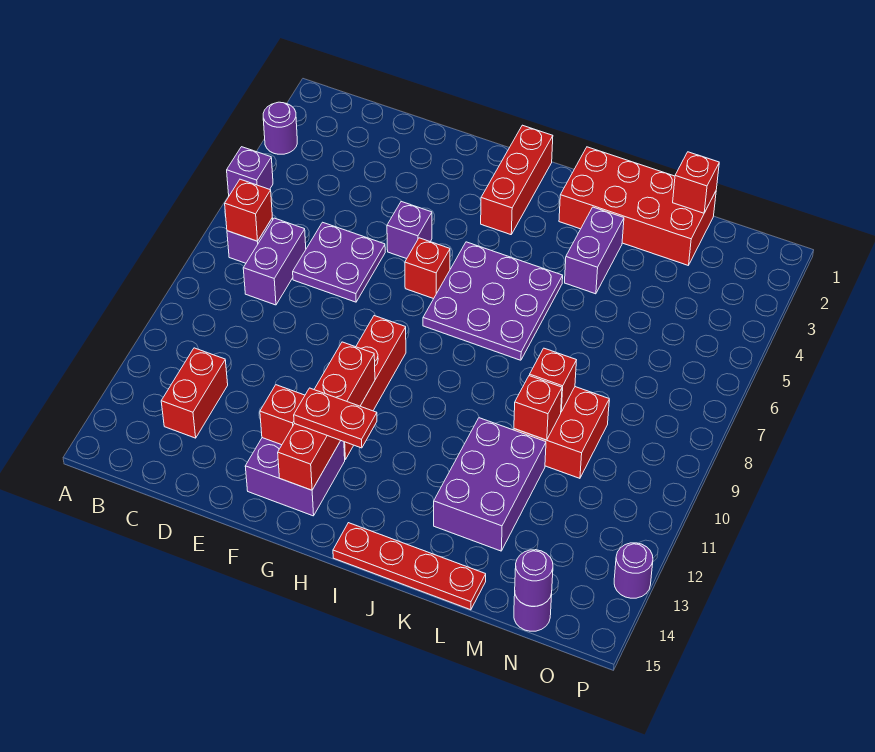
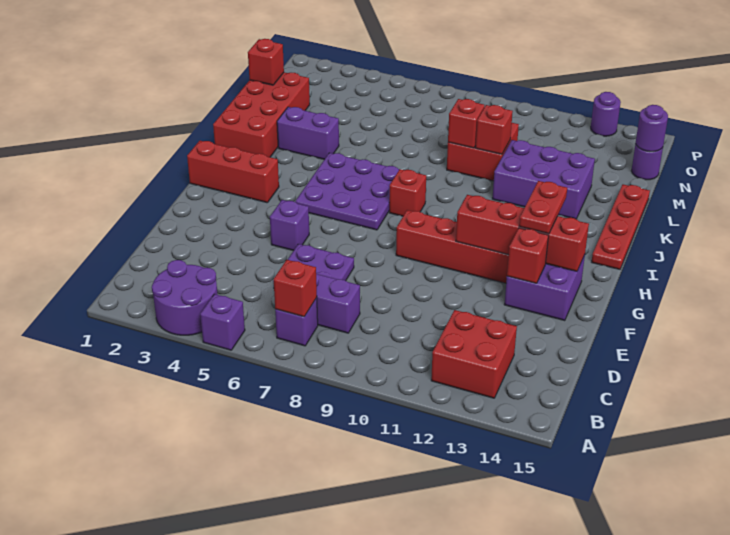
purple 1x1 round brick [263,102,297,154] -> purple 2x2 round brick [152,260,218,335]
red 1x2 brick [161,348,228,438] -> red 2x2 brick [431,310,517,398]
red 1x1 brick [405,238,450,299] -> red 1x1 brick moved to [389,169,426,216]

